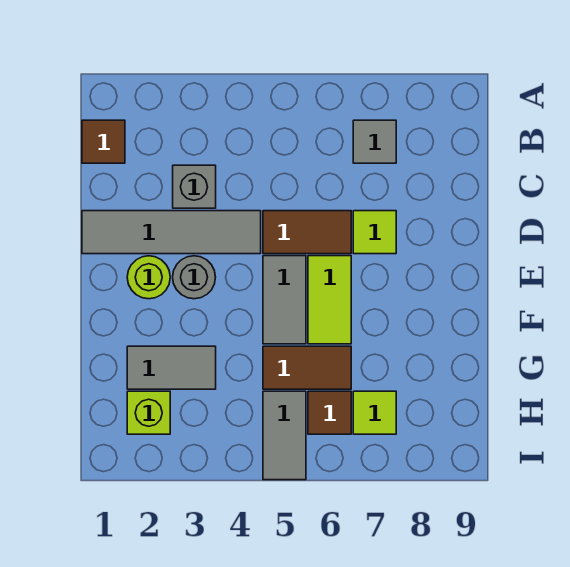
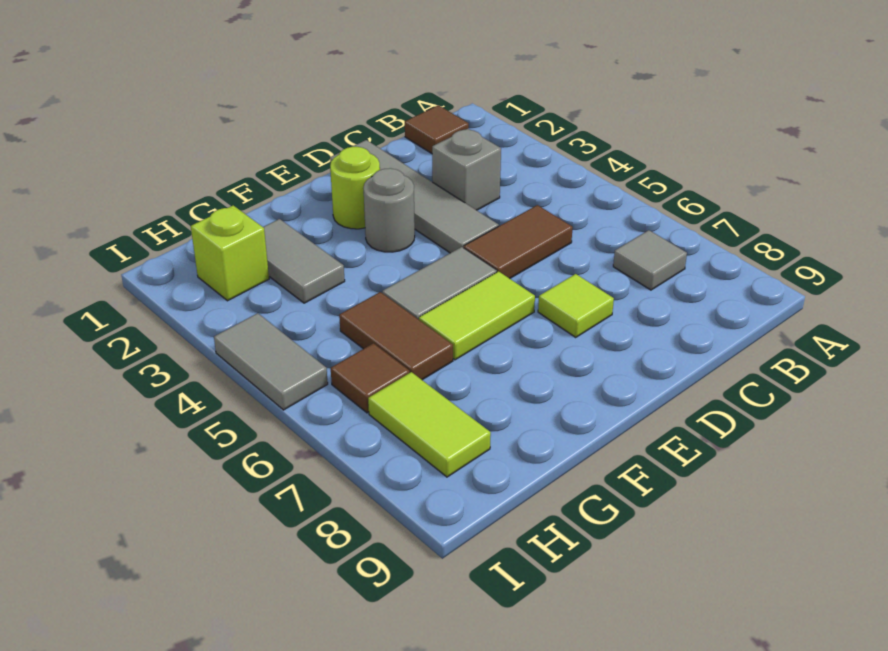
brown 1x2 tile [263,211,351,254] -> brown 1x2 tile turned to [464,205,573,279]
grey 1x2 tile [263,391,306,480] -> grey 1x2 tile turned to [214,313,328,410]
lime 1x1 tile [353,391,396,434] -> lime 1x2 tile [368,372,491,477]

